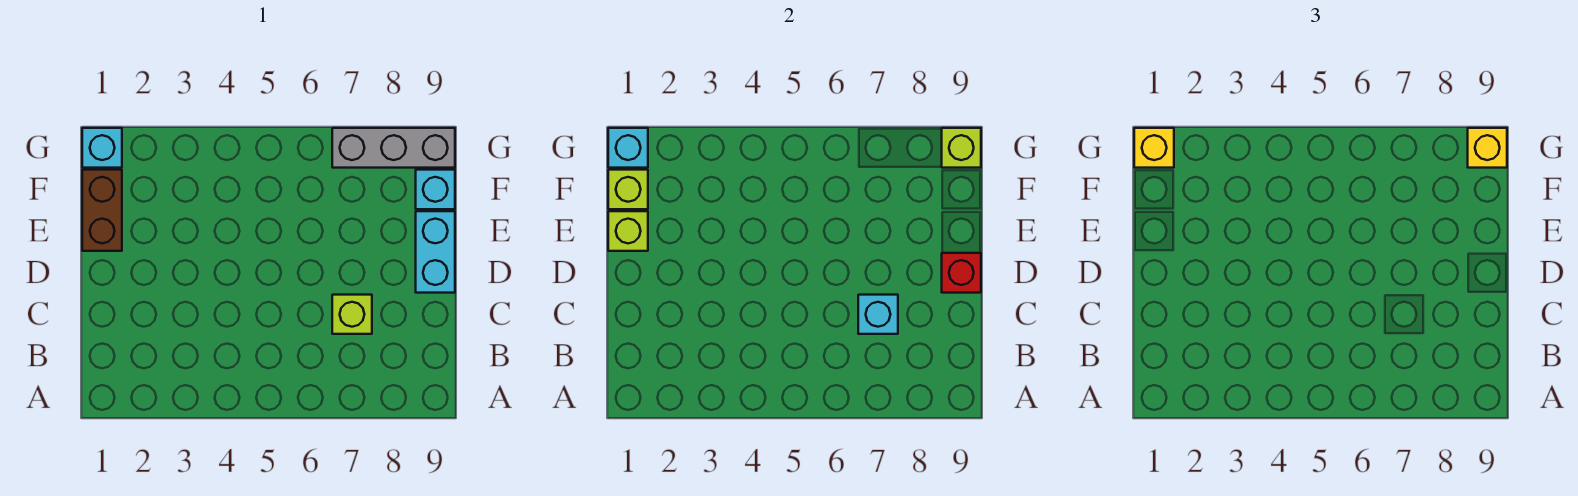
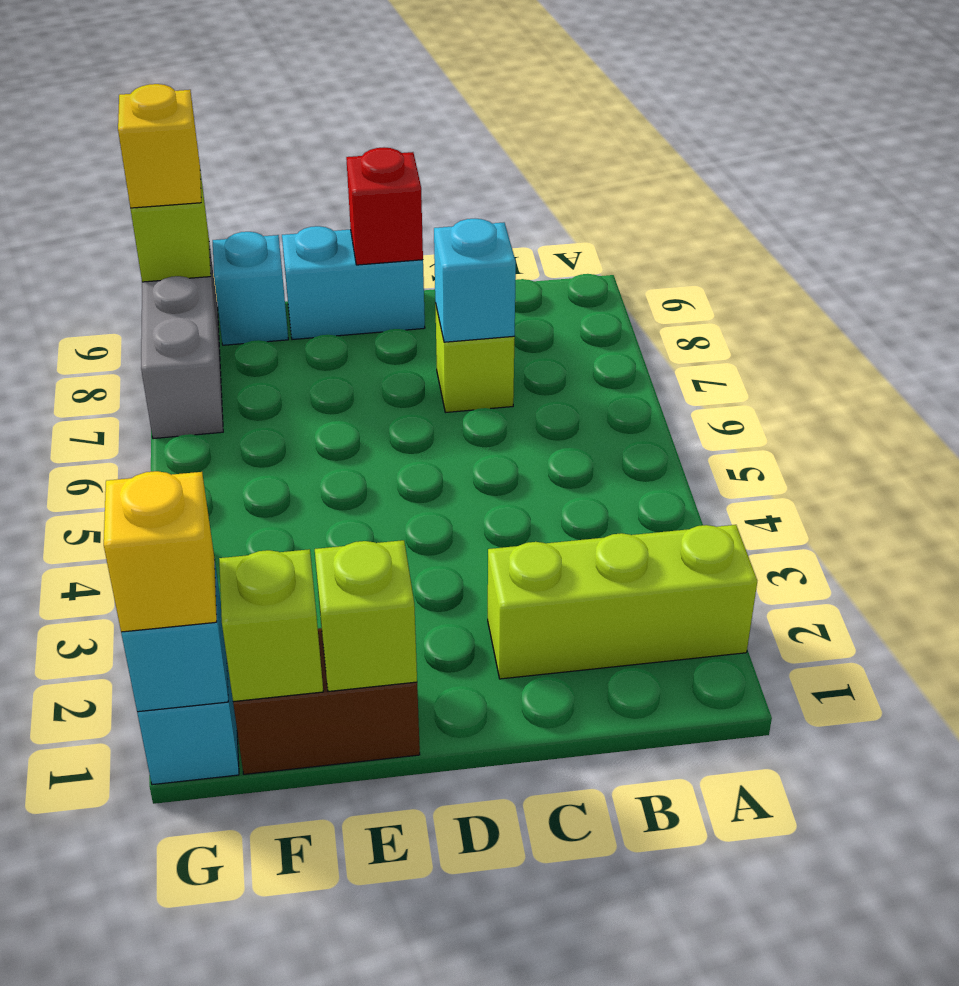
none -> lime 1x3 brick [488,525,757,679]

